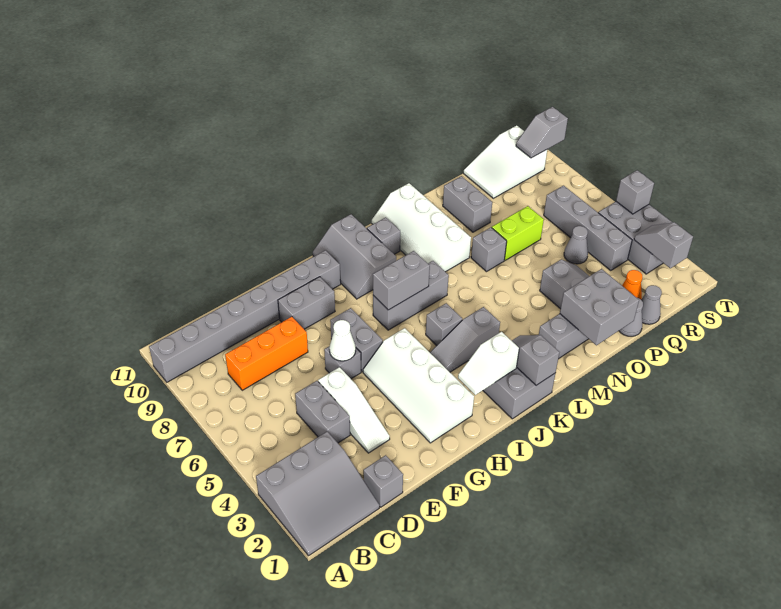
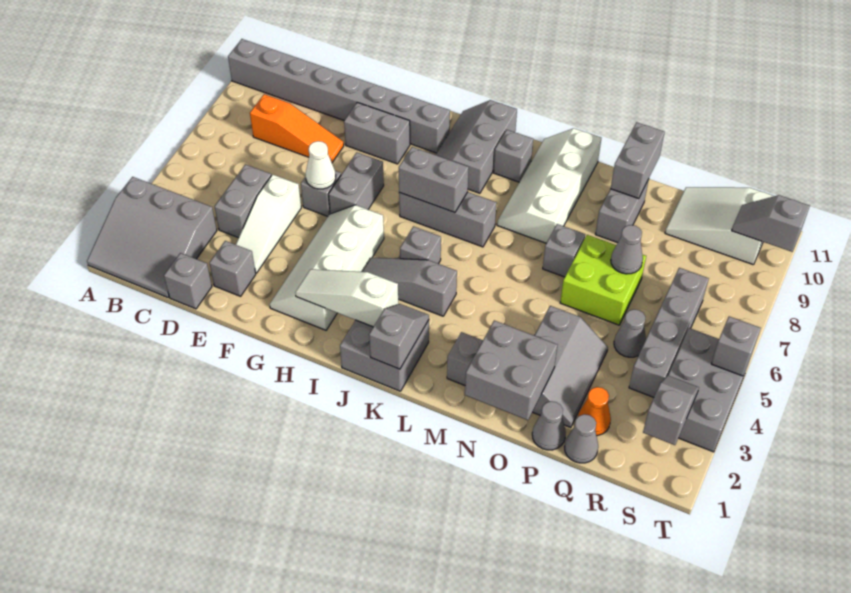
orange 1x3 brick [225,317,308,390] -> orange 1x3 slope [250,94,344,162]
none -> grey 1x1 brick [209,241,256,296]
white 1x2 slope [458,332,519,395] -> white 1x3 slope [295,269,398,327]
lime 1x2 brick [492,206,544,260] -> lime 2x2 brick [560,235,646,325]
none -> grey 1x2 brick [611,122,665,199]
none -> grey 1x1 cone [611,225,643,274]

